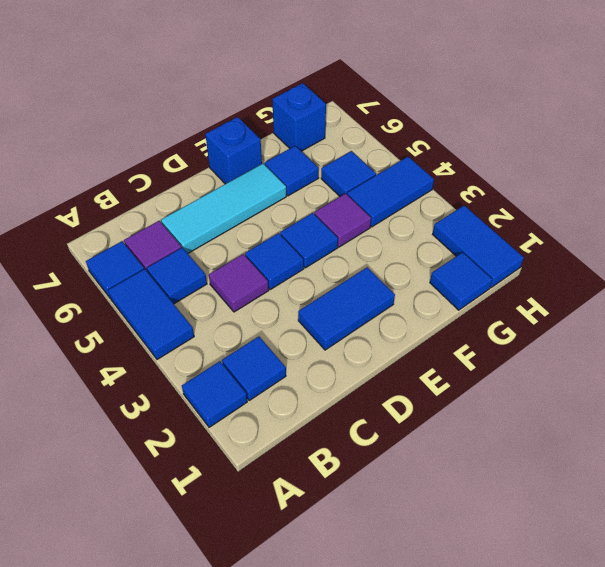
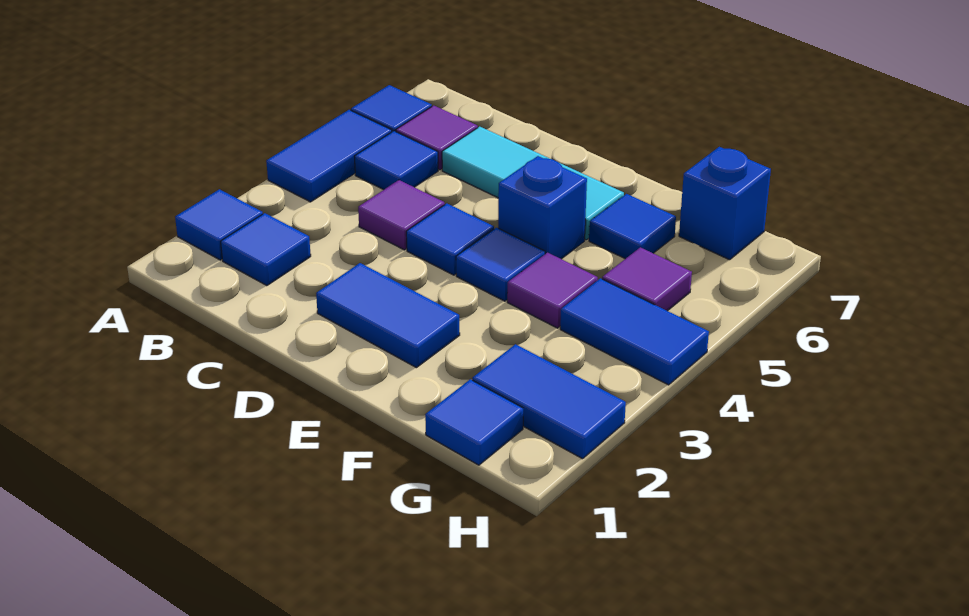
blue 1x1 brick [205,117,262,184] -> blue 1x1 brick moved to [498,156,587,259]
blue 1x1 tile [321,151,376,196] -> purple 1x1 tile [602,247,692,311]
blue 1x2 tile [433,205,524,288] -> blue 1x2 tile turned to [472,344,626,459]

